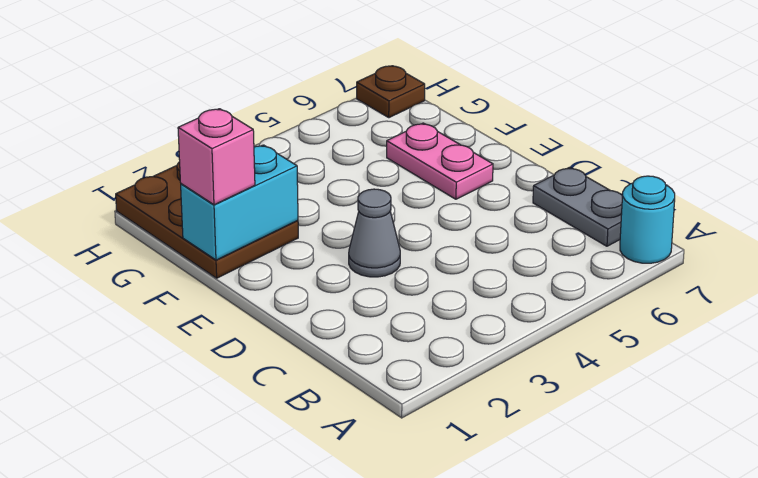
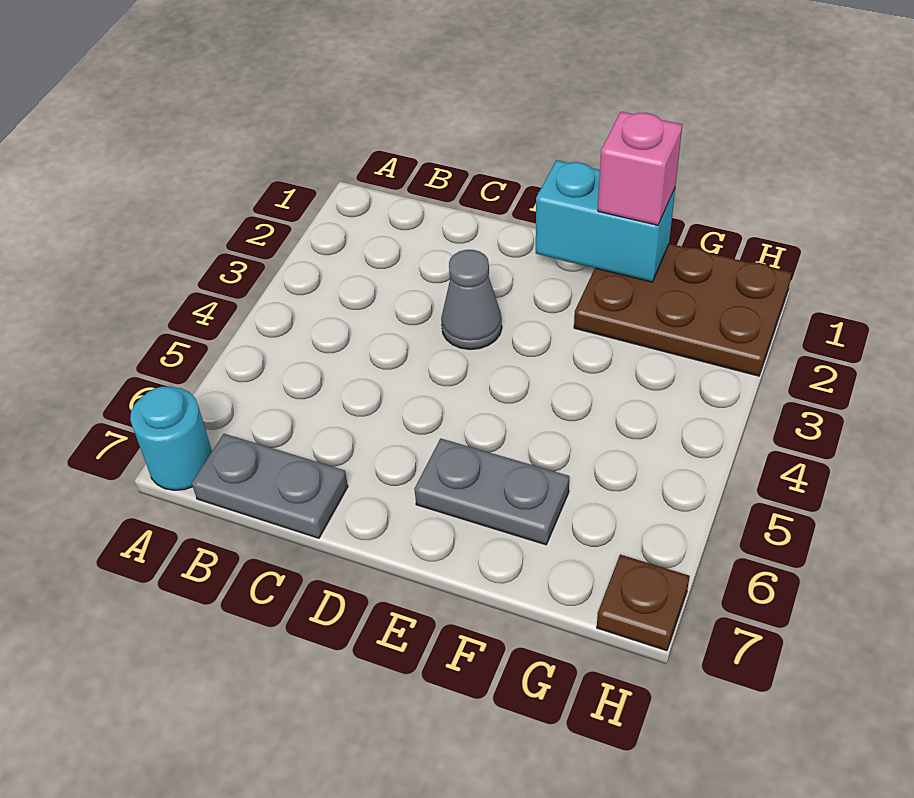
pink 1x2 plate [387,123,493,199] -> grey 1x2 plate [414,439,569,545]
cyan 1x2 brick [181,145,298,260] -> cyan 1x2 brick turned to [536,160,675,282]

